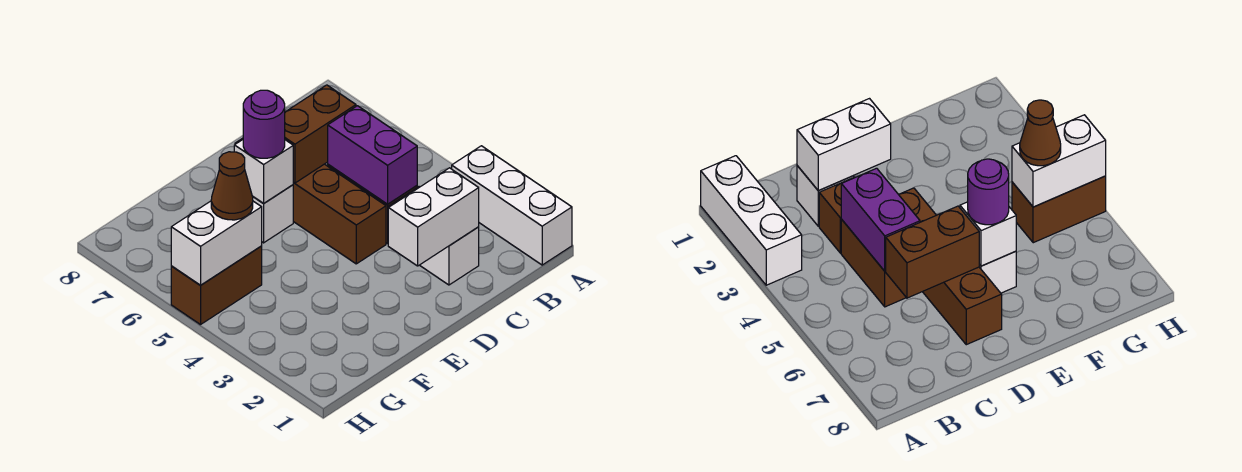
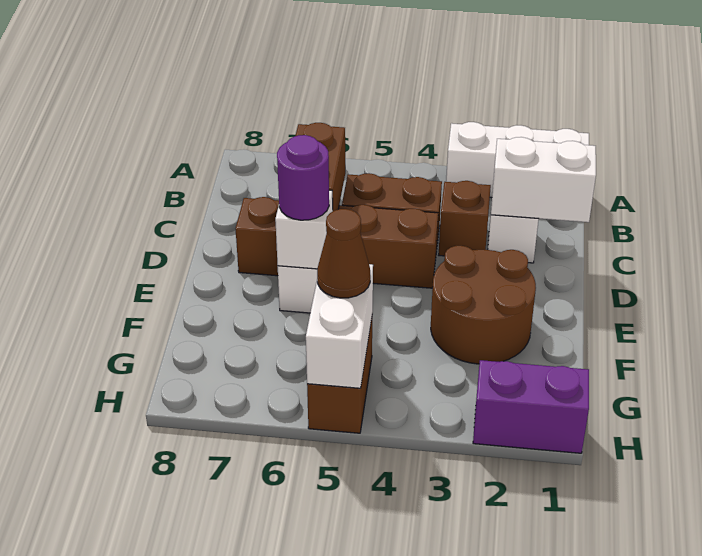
white 1x2 brick [388,168,479,266] -> white 1x2 brick turned to [491,137,596,222]
purple 1x2 brick [328,106,417,204] -> purple 1x2 brick moved to [473,360,589,453]
none -> brown 2x2 round brick [431,246,536,364]

